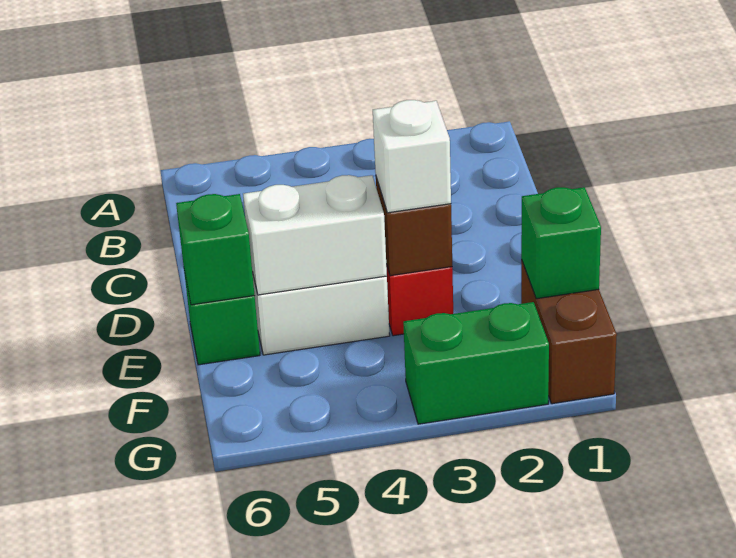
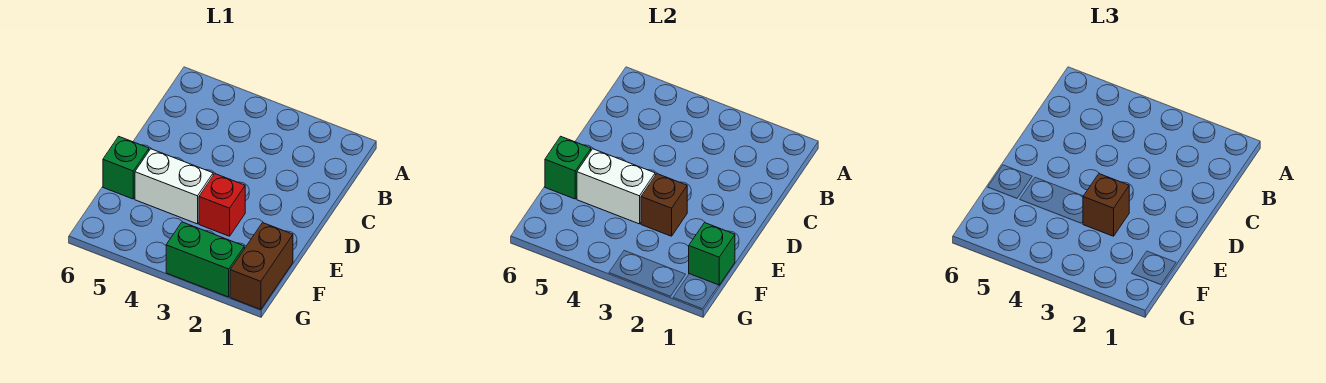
white 1x1 brick [373,100,451,213] -> brown 1x1 brick [1083,174,1129,236]

